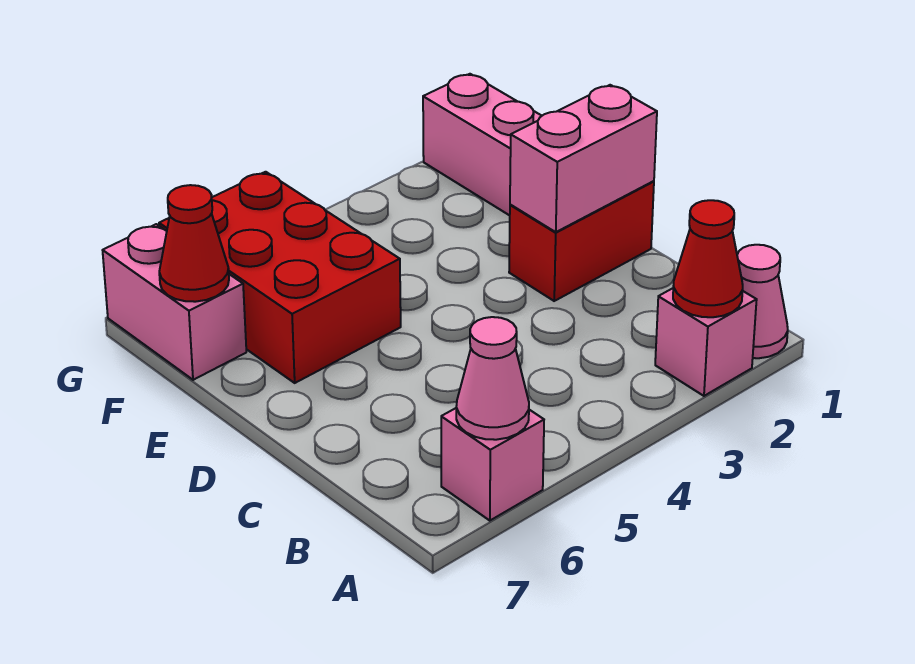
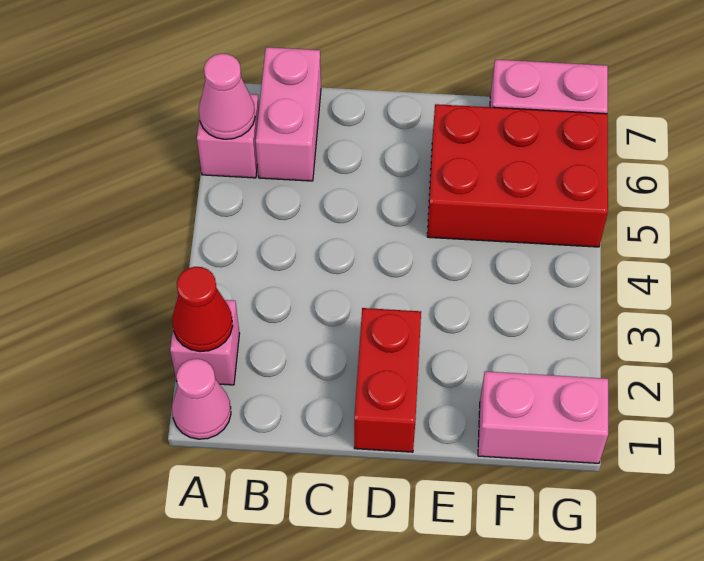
pink 1x2 brick [510,85,657,232] -> pink 1x2 brick moved to [256,47,321,181]
red 1x1 cone [159,185,229,302] -> none

